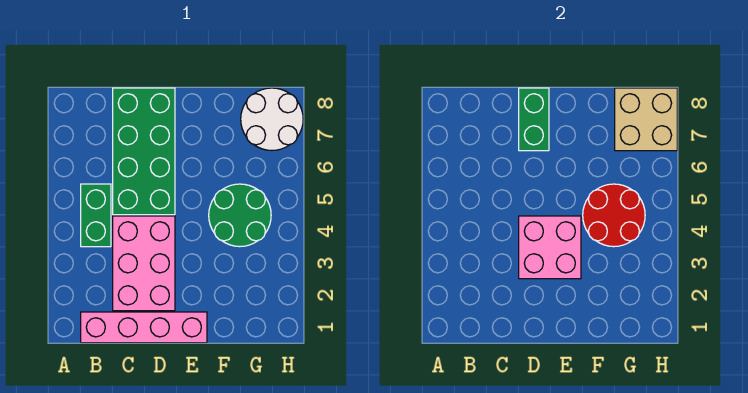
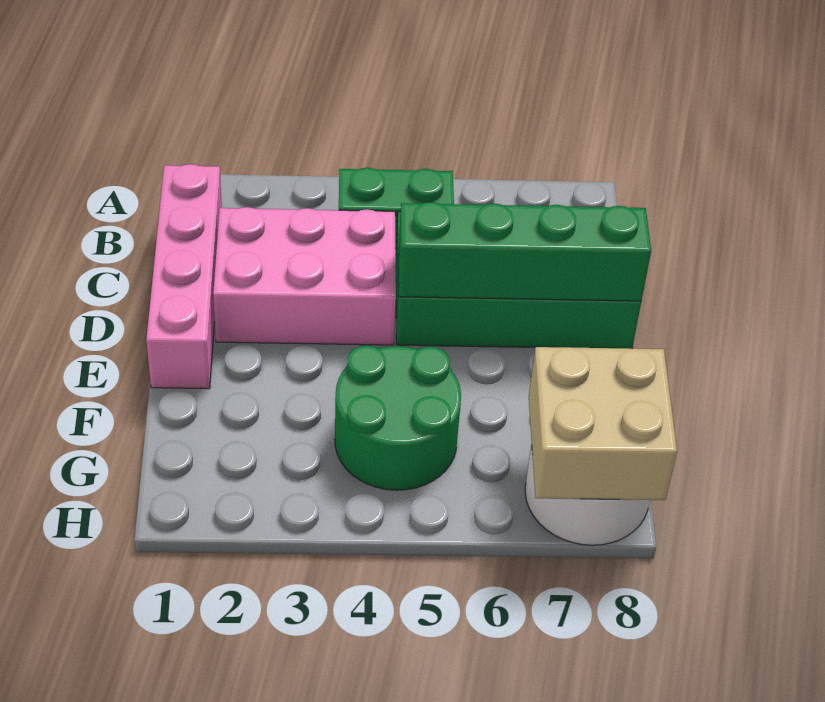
pink 2x2 brick [519,216,581,279] -> none
green 1x2 brick [519,88,549,151] -> green 1x4 brick [398,202,651,301]
red 2x2 round brick [583,184,645,247] -> none

